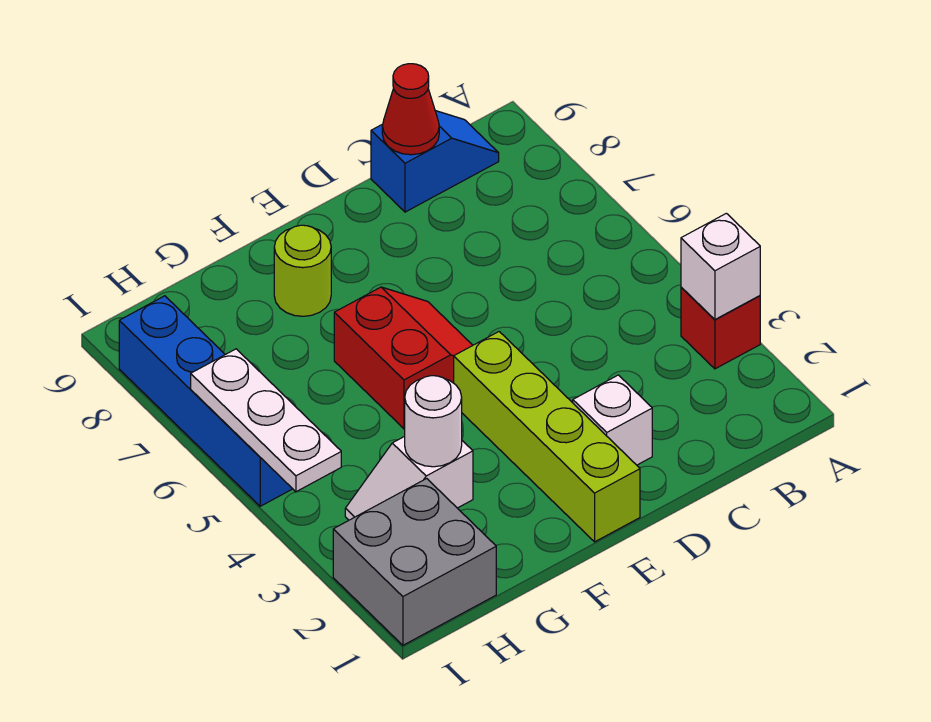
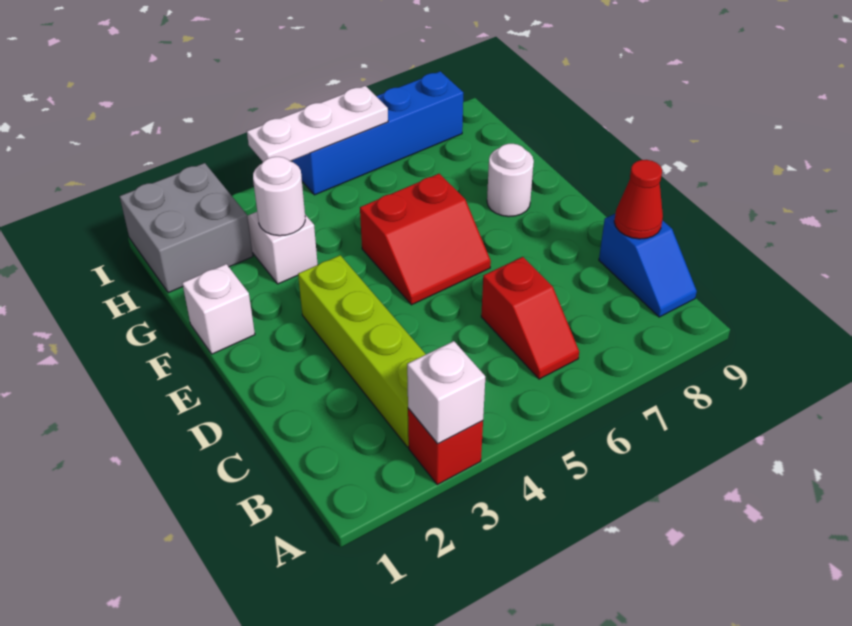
none -> red 1x2 slope [481,257,579,379]
white 1x1 brick [573,375,652,465] -> white 1x1 brick moved to [182,264,255,354]
lime 1x4 brick [454,332,640,542] -> lime 1x4 brick turned to [298,255,426,447]
lime 1x1 round brick [274,225,331,316] -> white 1x1 round brick [487,144,534,217]

